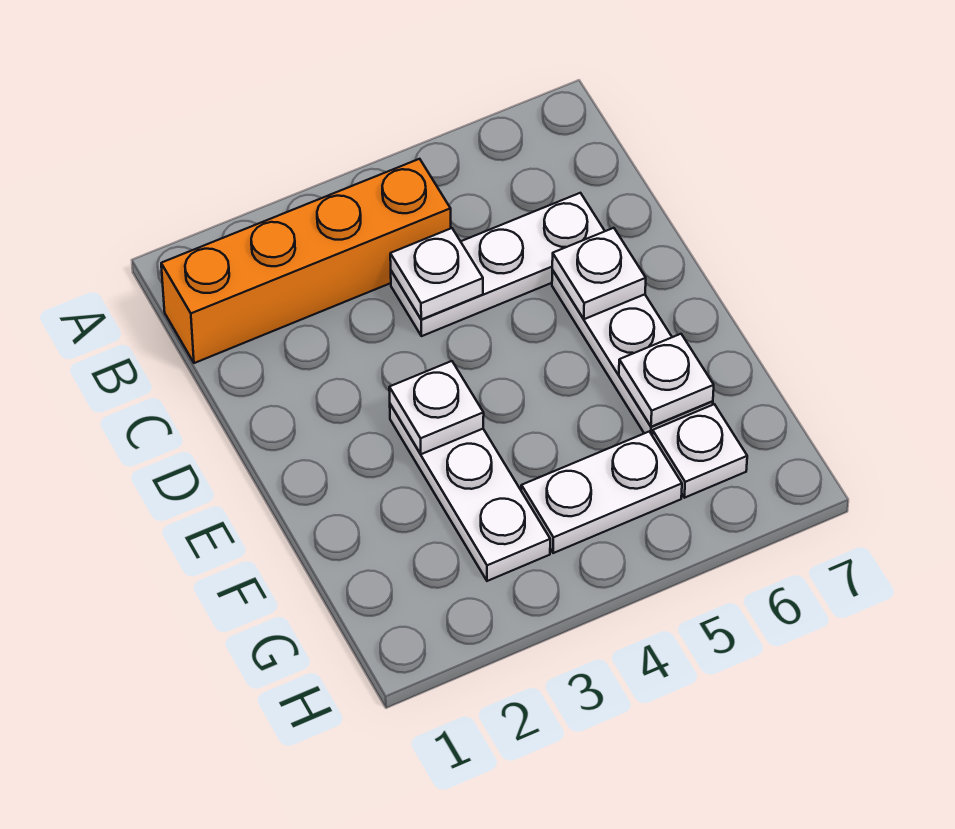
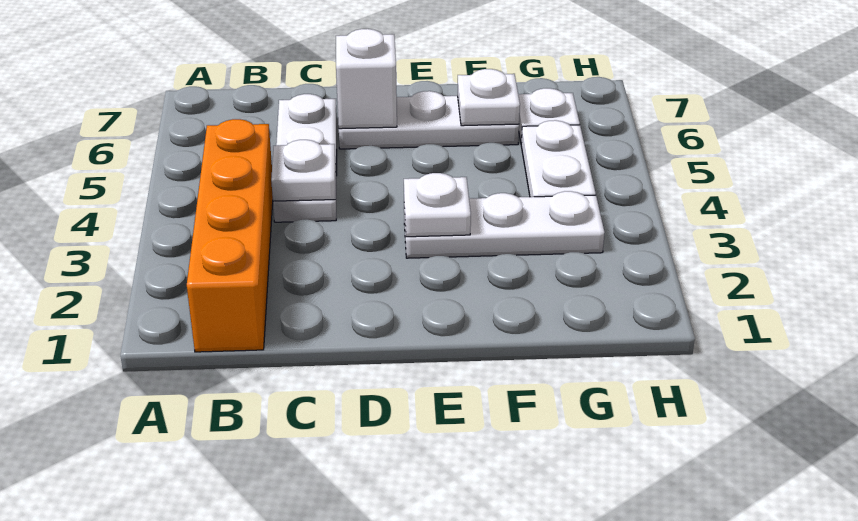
white 1x1 plate [552,228,646,319] -> white 1x1 brick [336,29,397,129]

